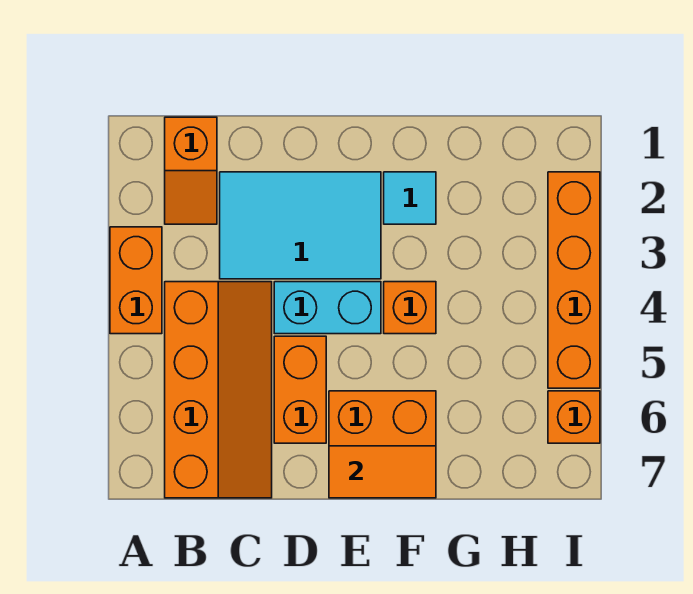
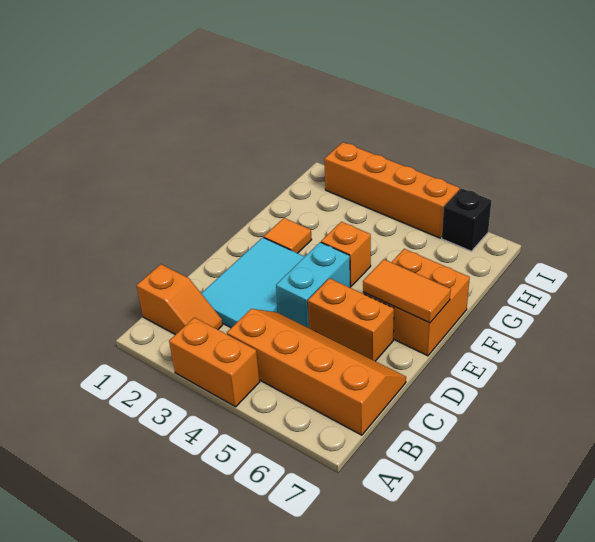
orange 1x2 tile [329,446,436,498] -> orange 1x2 tile turned to [363,259,451,323]
cyan 1x1 tile [384,172,436,224] -> orange 1x1 tile [264,218,312,253]
orange 1x1 brick [548,391,600,443] -> black 1x1 brick [442,188,492,251]

